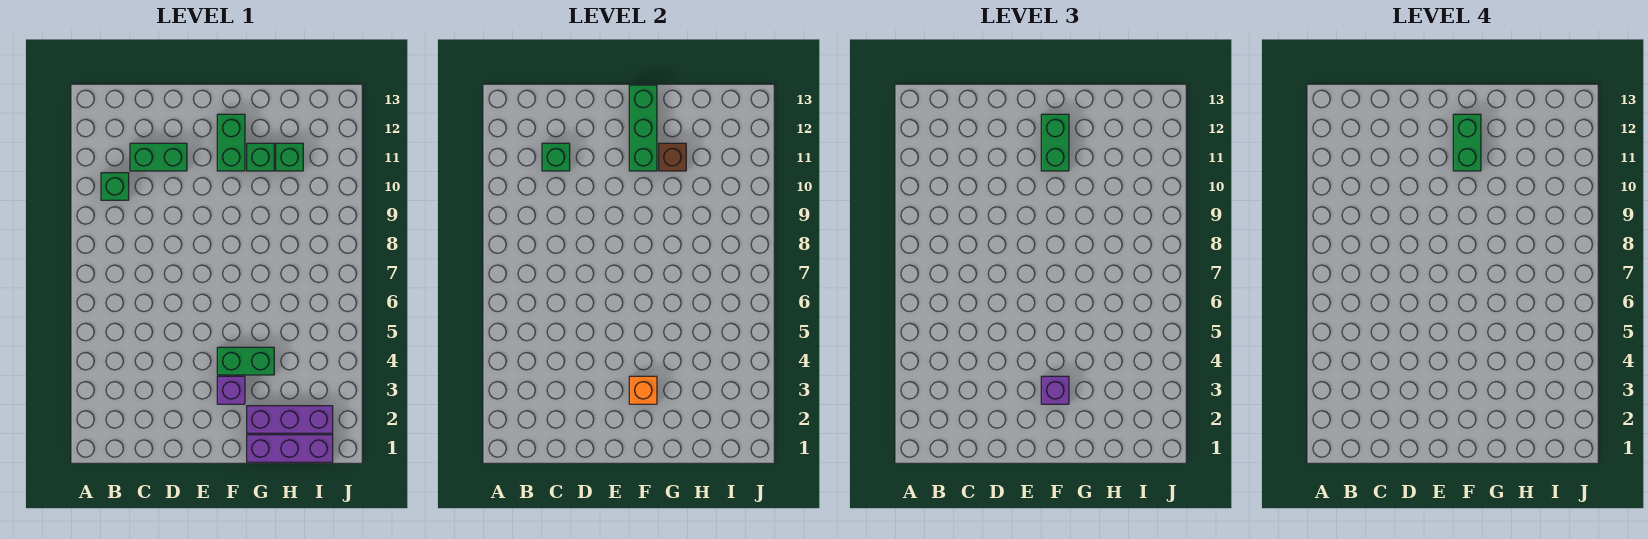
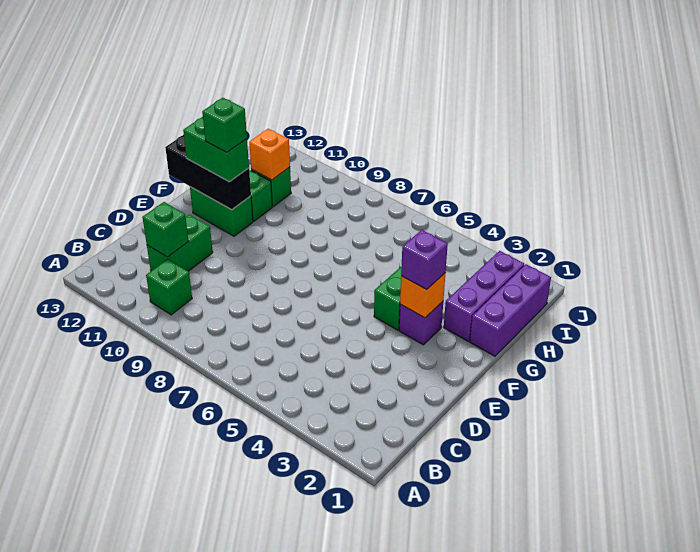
green 1x3 brick [629,85,657,171] -> black 1x3 brick [165,135,251,210]
green 1x2 brick [1453,114,1481,171] -> green 1x1 brick [202,98,247,152]
brown 1x1 brick [659,143,686,171] -> none
none -> orange 1x1 brick [249,129,290,180]

